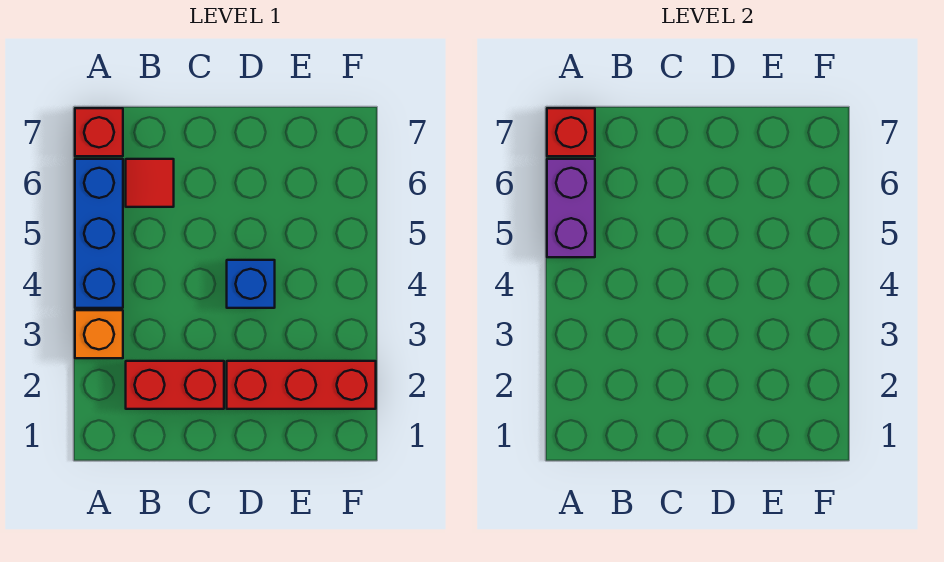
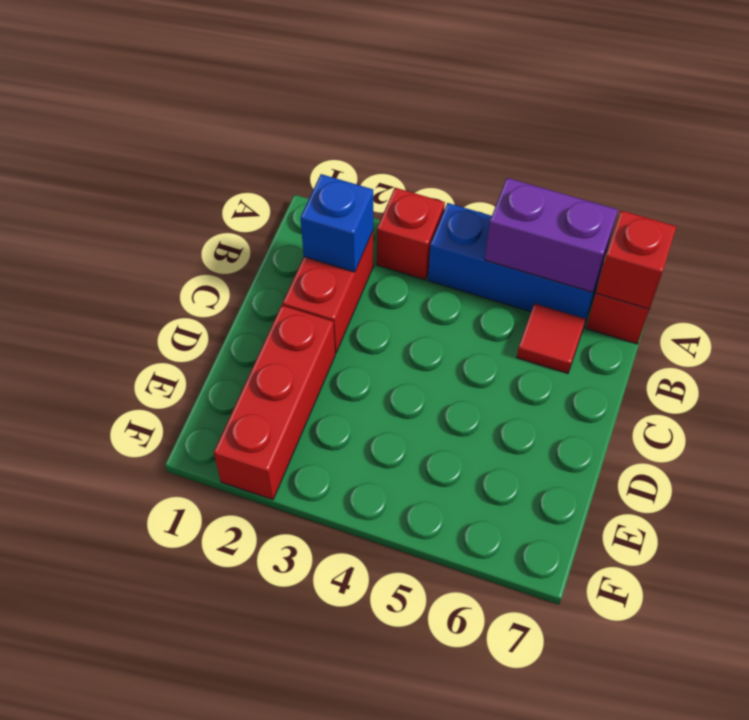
orange 1x1 brick [75,310,123,358] -> red 1x1 brick [377,188,445,280]
blue 1x1 brick [227,260,275,308] -> blue 1x1 brick moved to [300,174,373,272]

